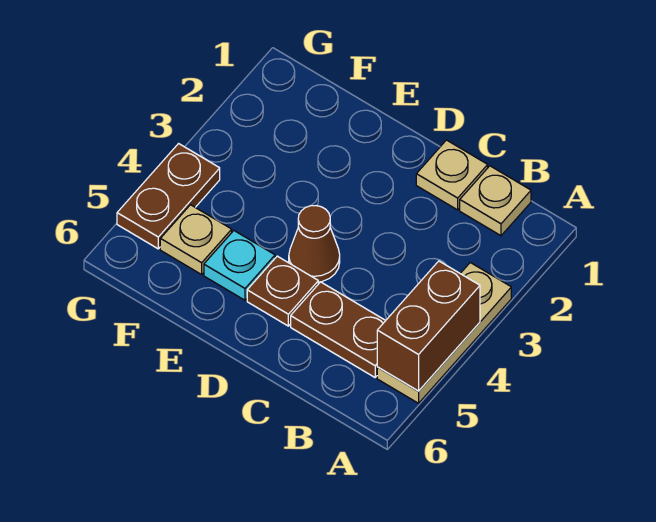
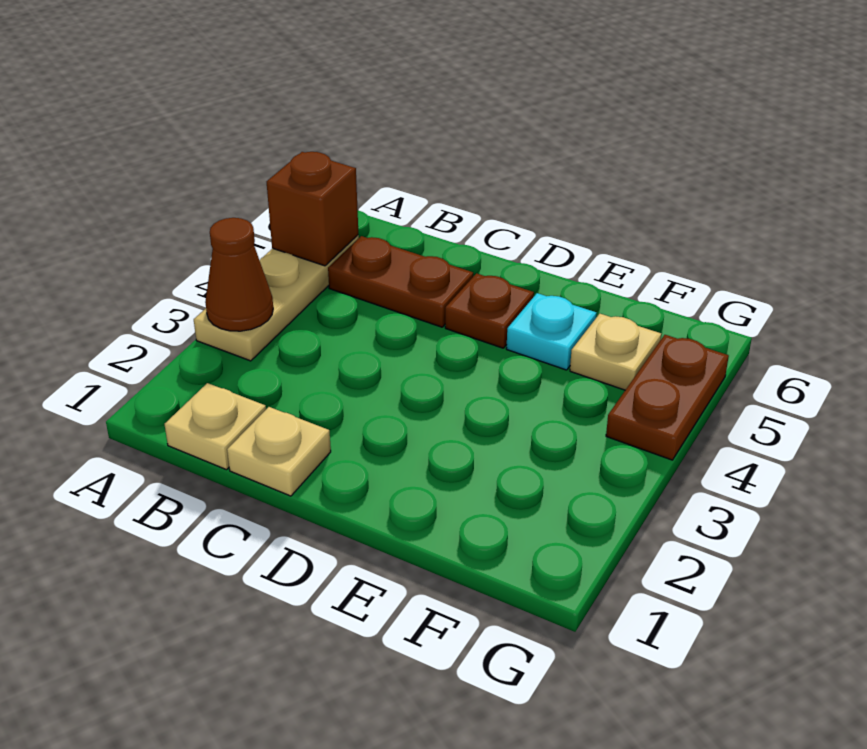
brown 1x2 brick [377,261,480,391] -> brown 1x1 brick [267,152,358,266]
brown 1x1 cone [289,206,340,282] -> brown 1x1 cone moved to [205,218,273,331]

